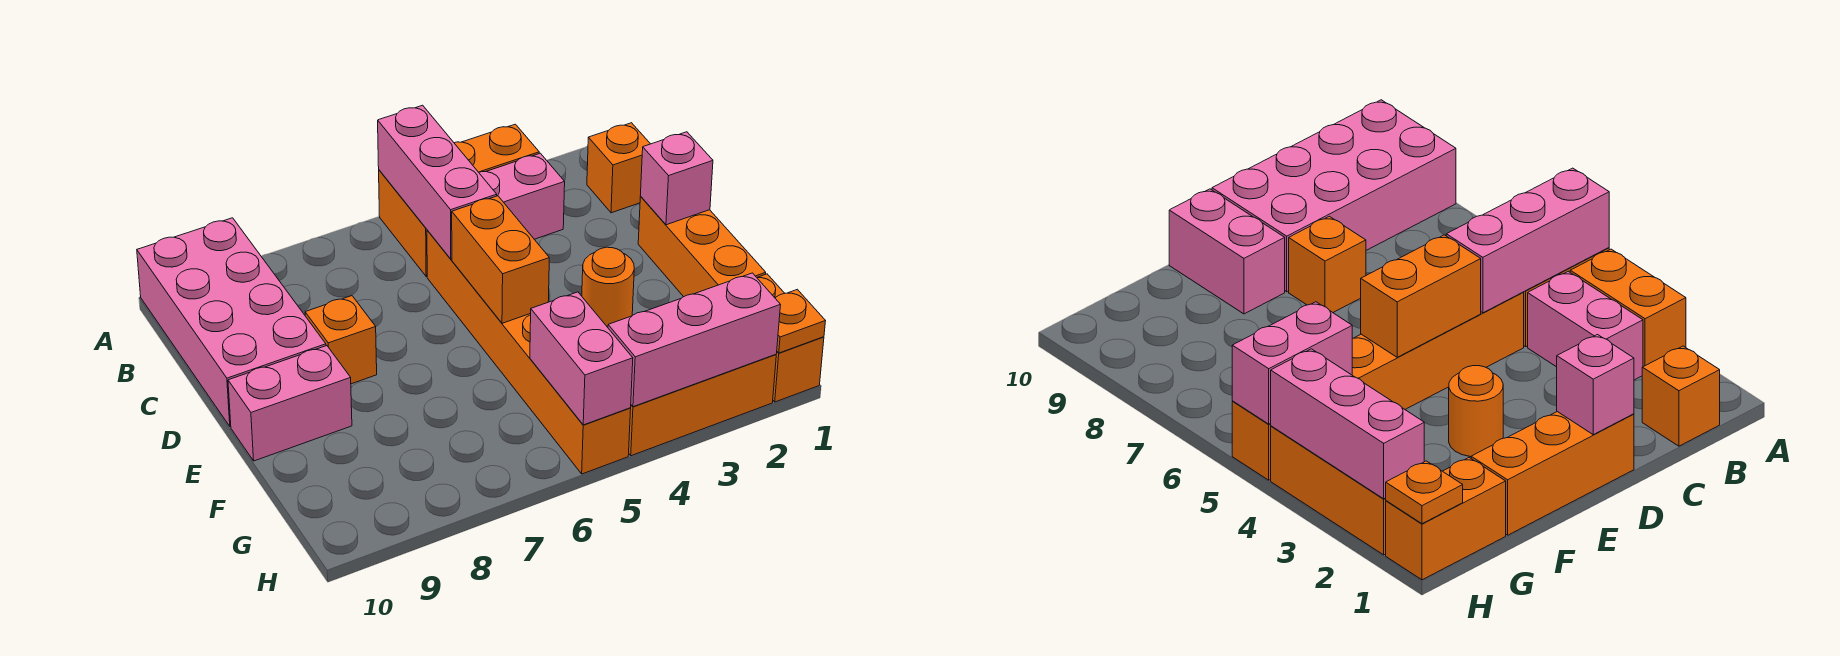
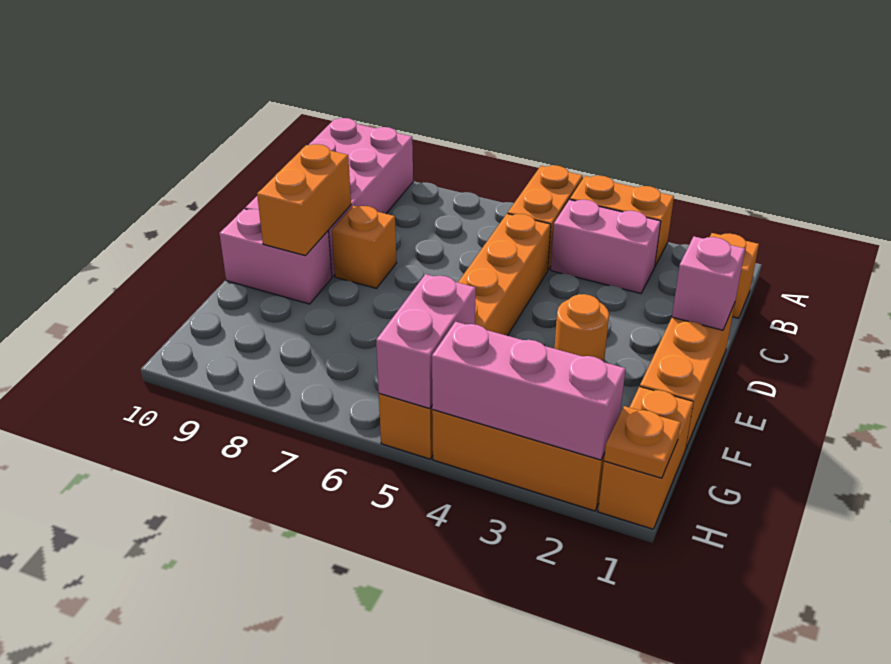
pink 1x3 brick [378,105,497,259] -> none
orange 1x2 brick [452,196,549,323] -> orange 1x2 brick moved to [257,144,351,255]

